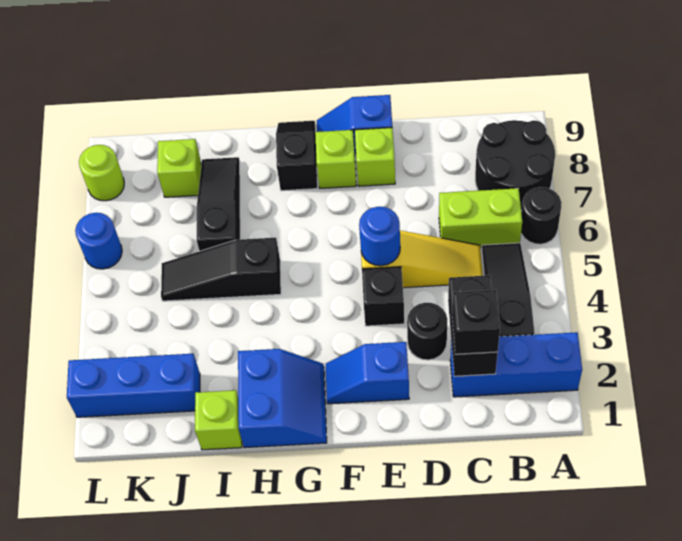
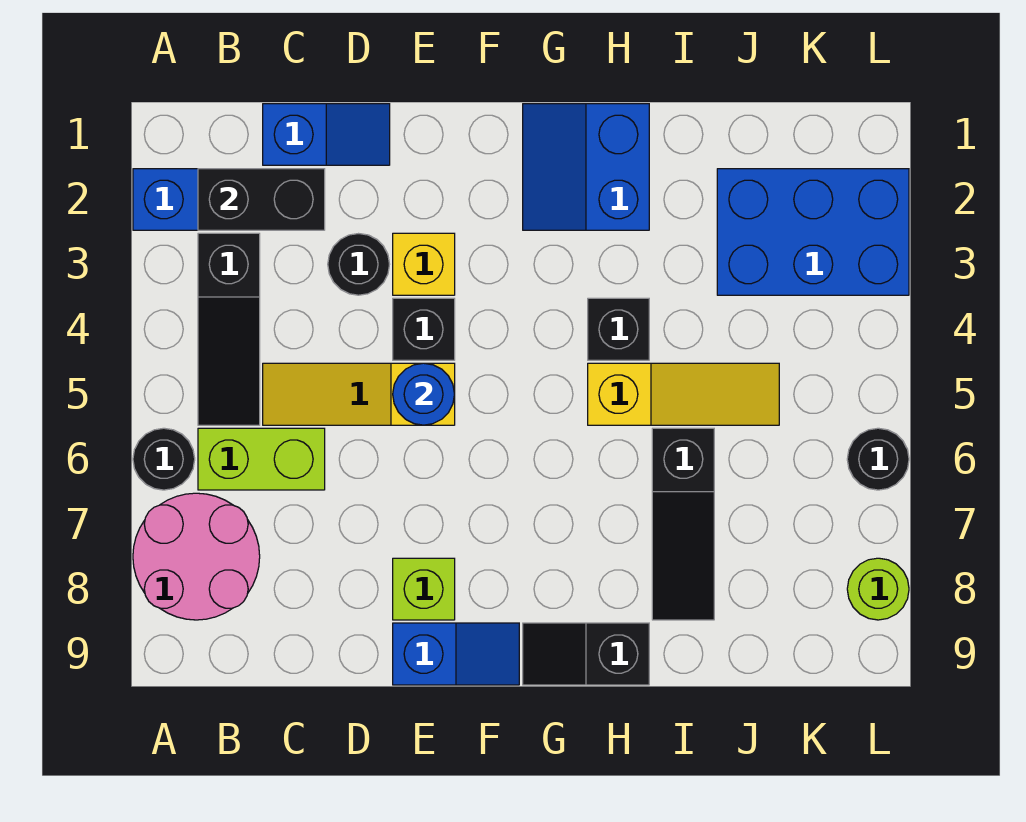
black 2x2 round brick [475,120,555,210] -> pink 2x2 round brick [133,493,260,620]
black 1x2 brick [448,275,498,376] -> black 1x2 brick turned to [198,169,325,230]
black 1x1 brick [452,290,500,354] -> black 1x1 brick moved to [588,298,649,360]
blue 1x2 slope [326,342,409,404] -> blue 1x2 slope moved to [263,104,390,165]
none -> yellow 1x1 brick [393,233,455,295]
lime 1x1 brick [315,130,356,188] -> none
black 1x2 slope [276,121,317,191] -> black 1x2 slope turned to [523,623,649,685]
black 1x3 slope [161,238,281,301] -> yellow 1x3 slope [588,363,779,425]
lime 1x1 brick [195,390,242,450] -> none
blue 1x3 brick [67,354,200,417] -> blue 2x3 brick [717,169,909,295]
lime 1x1 brick [157,139,201,197] -> none
blue 1x1 round brick [75,213,122,269] -> black 1x1 round brick [847,428,909,490]

